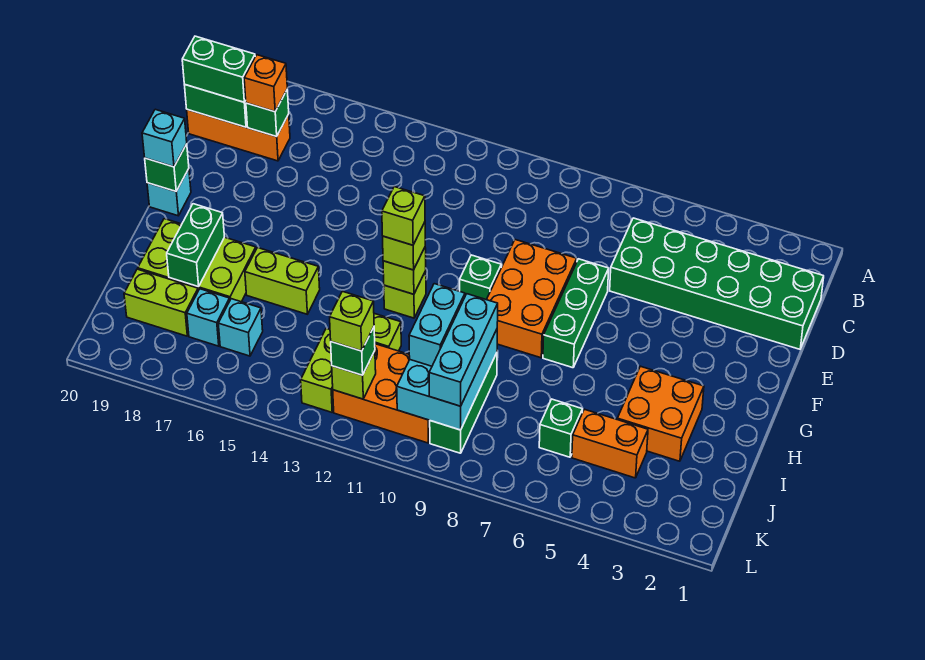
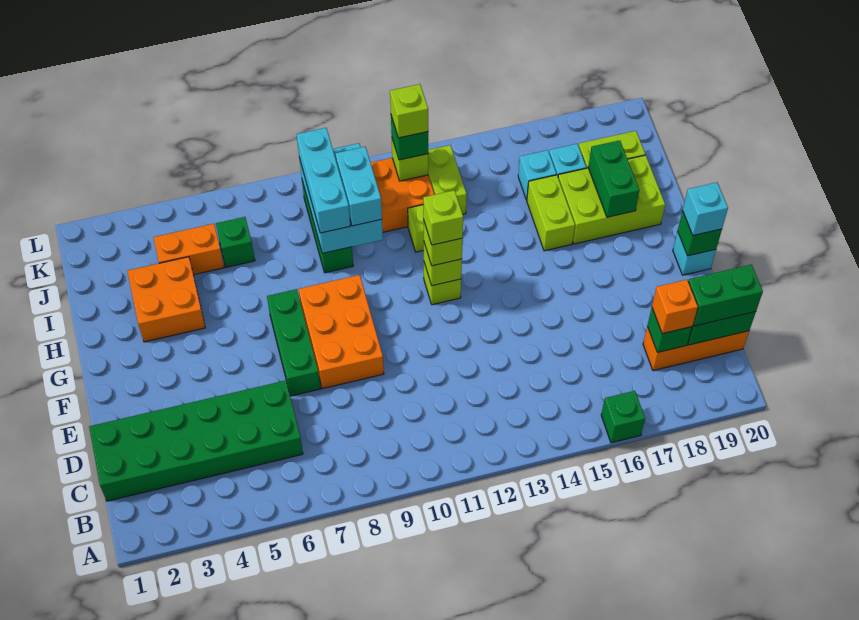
green 1x1 brick [460,255,501,300] -> green 1x1 brick moved to [601,391,645,443]
lime 1x2 brick [245,248,320,314] -> lime 1x2 brick turned to [527,175,575,251]

